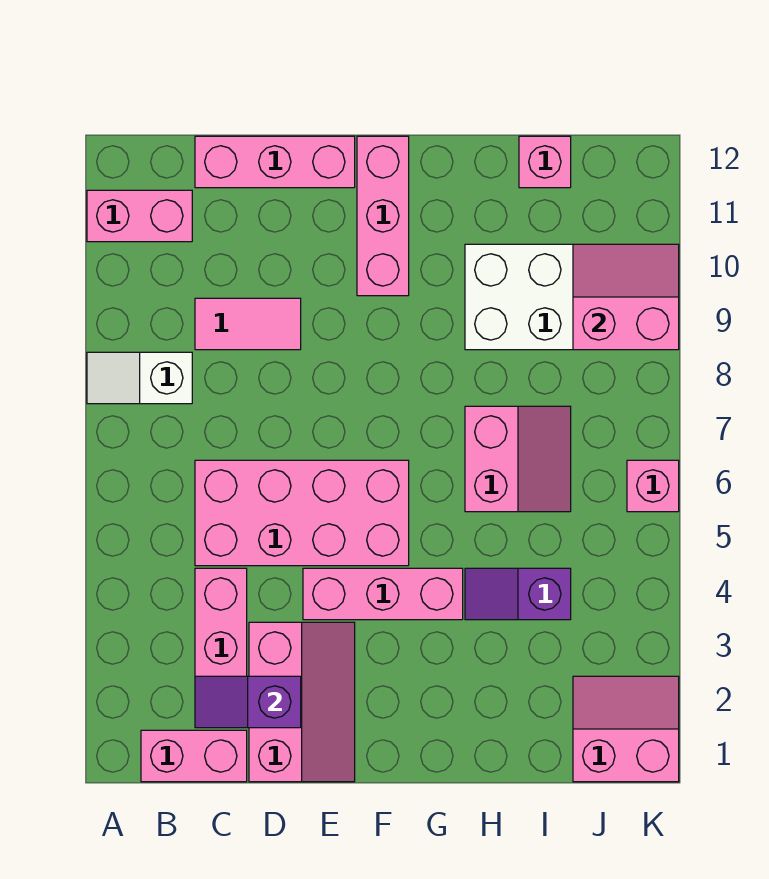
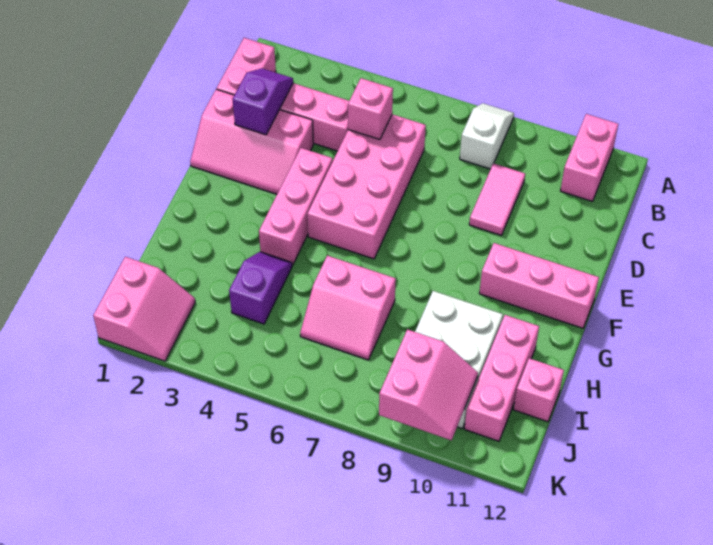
pink 1x3 brick [195,136,355,188] -> pink 1x3 brick moved to [464,315,539,441]
pink 1x1 brick [627,460,679,512] -> pink 1x1 brick moved to [348,78,393,140]

